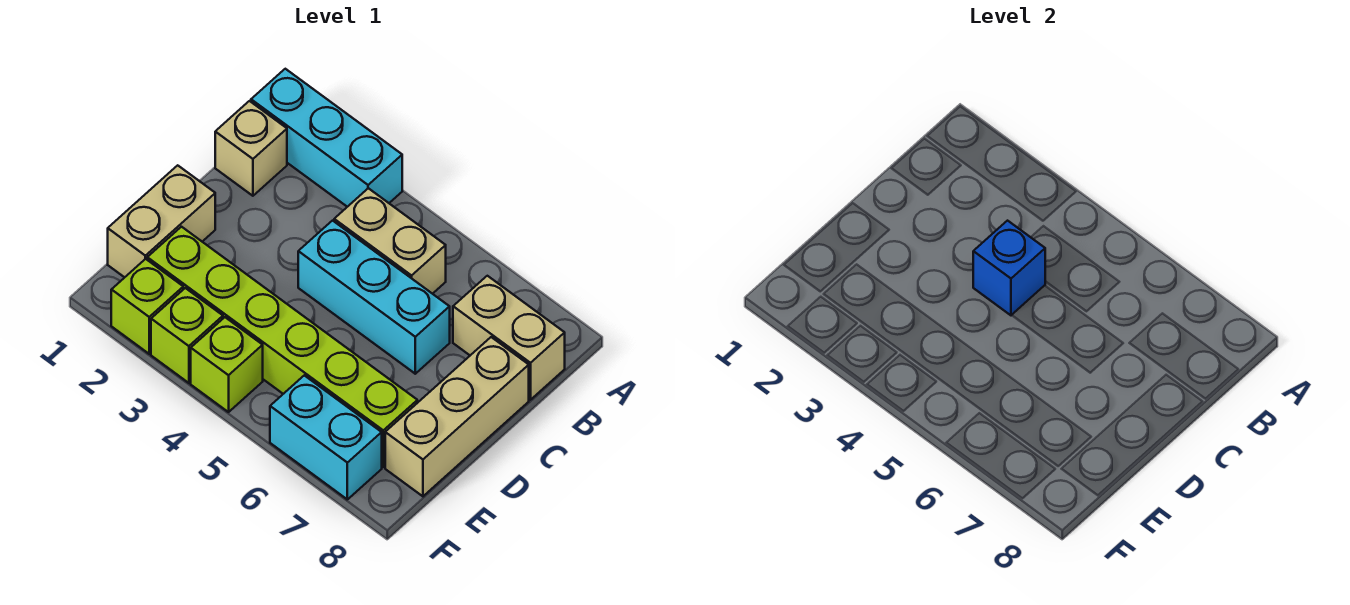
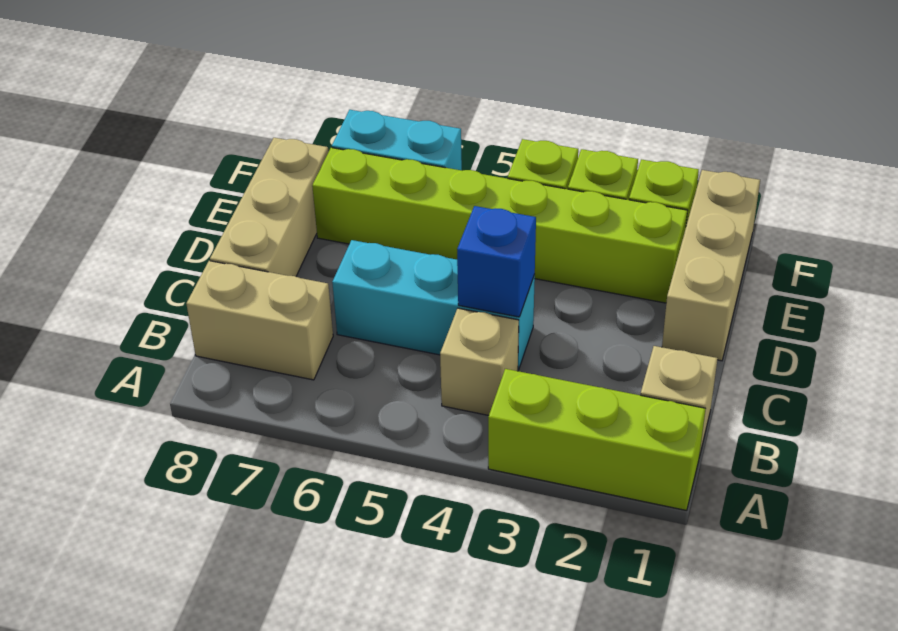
cyan 1x3 brick [251,69,402,207] -> lime 1x3 brick [488,369,705,510]
tan 1x2 brick [334,188,446,294] -> tan 1x1 brick [440,308,519,415]
tan 1x2 brick [108,165,215,277] -> tan 1x3 brick [662,170,760,361]

